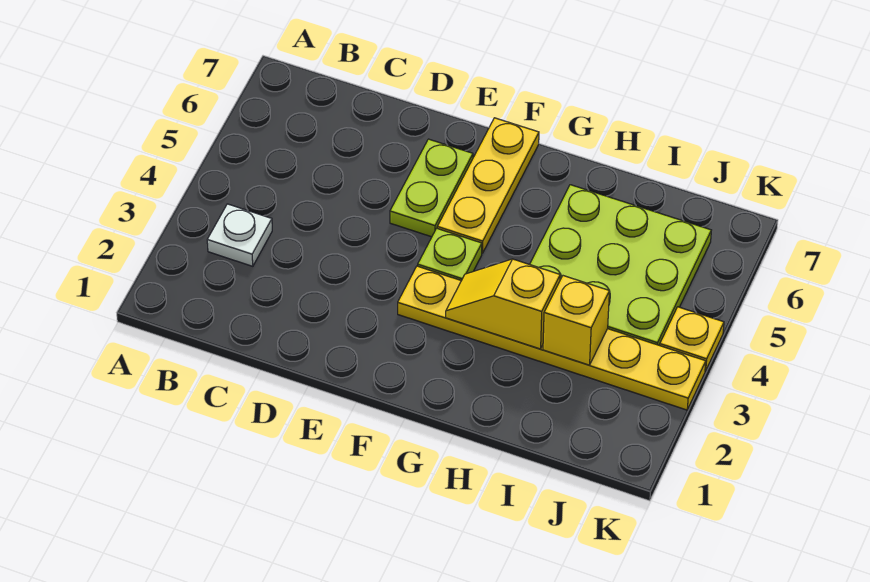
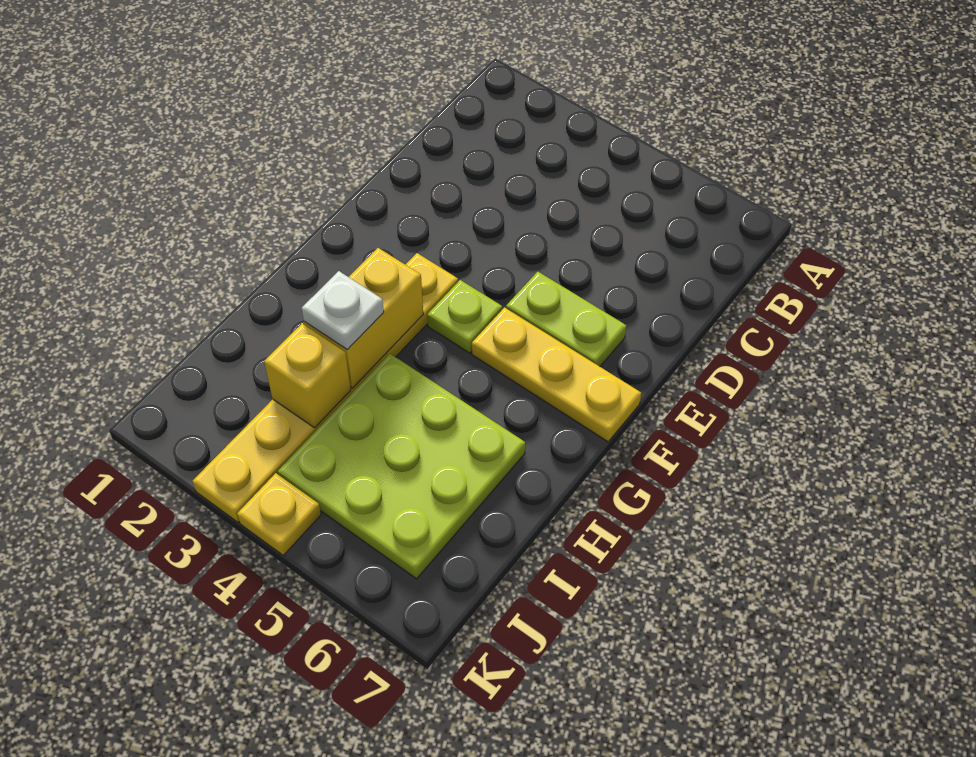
white 1x1 plate [207,204,272,266] -> white 1x1 plate moved to [302,271,384,350]
yellow 1x2 slope [446,259,560,349] -> yellow 1x2 brick [304,248,423,388]

